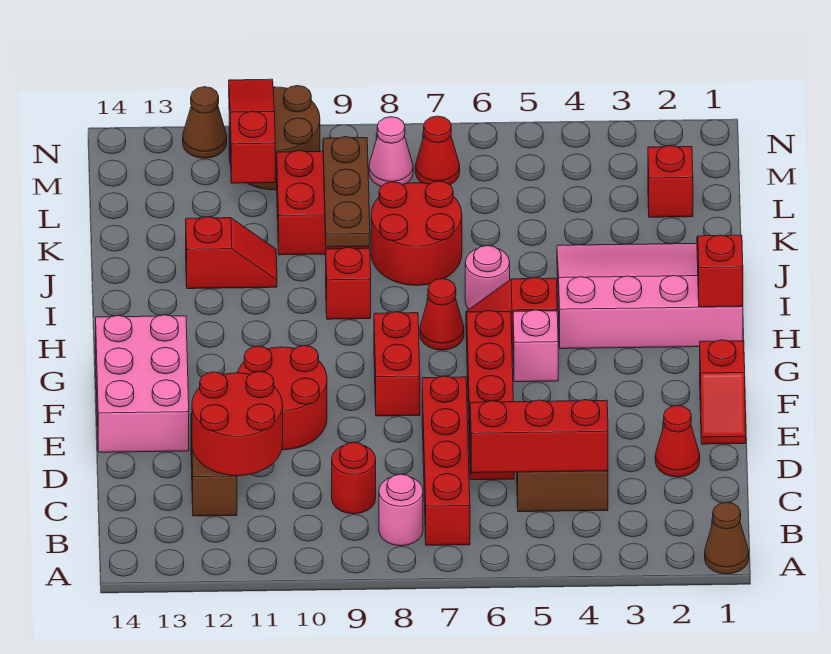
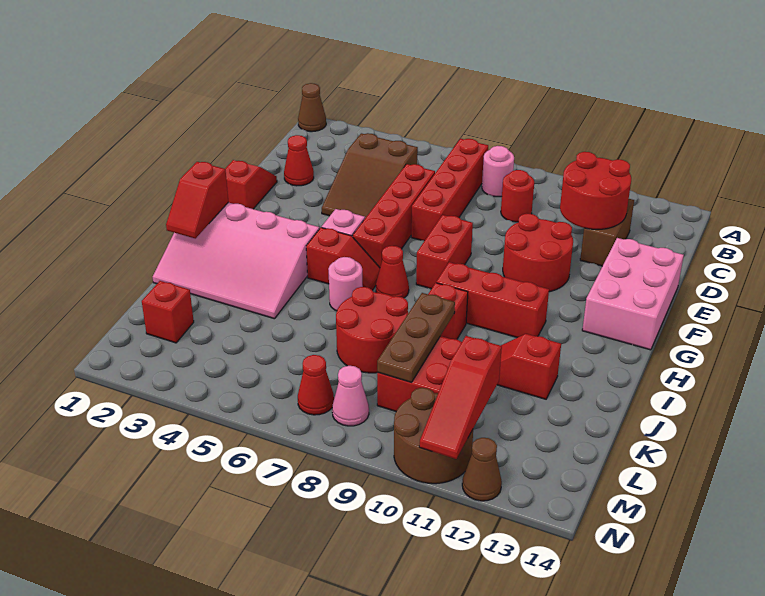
red 1x3 brick [470,400,608,473] -> red 1x3 brick moved to [436,262,549,338]

